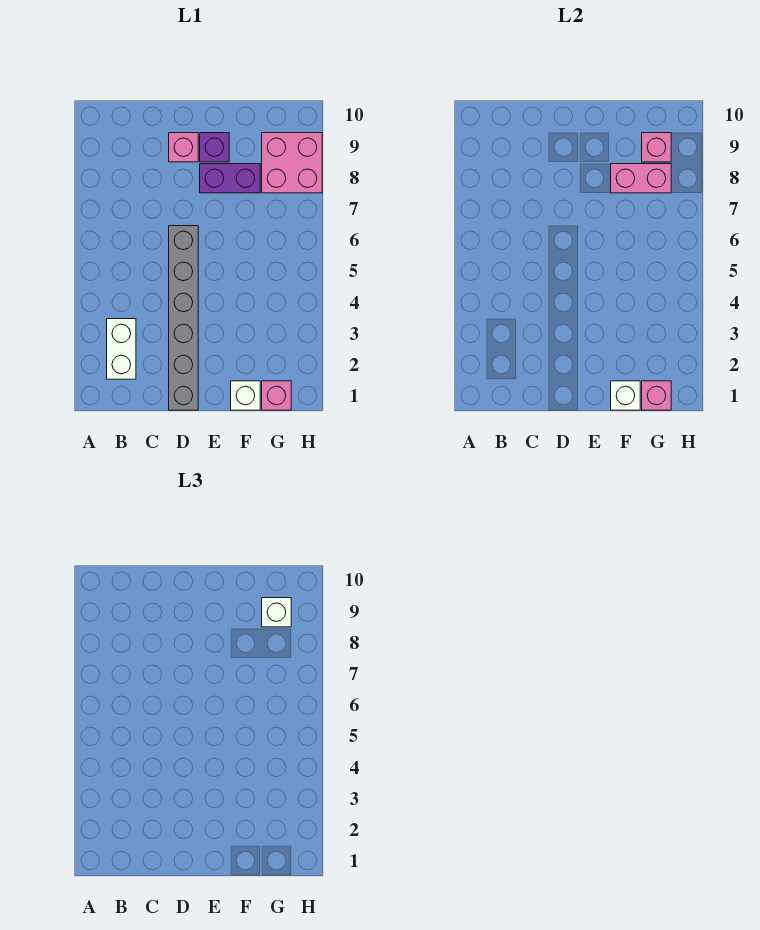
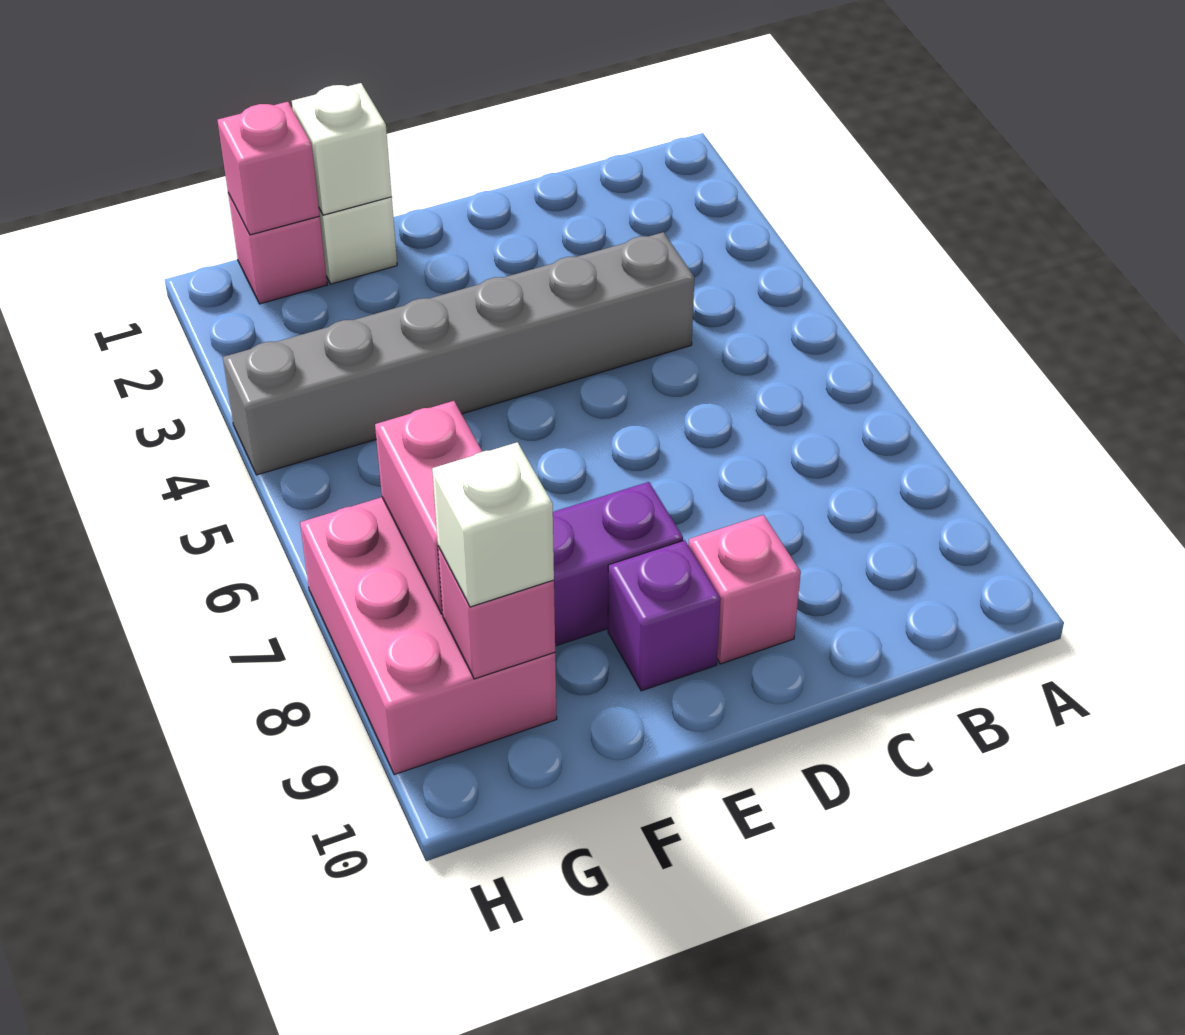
white 1x2 brick [107,319,136,379] -> none
grey 1x6 brick [169,226,198,410] -> grey 1x6 brick turned to [223,232,694,475]
pink 1x2 brick [611,164,671,193] -> pink 1x2 brick turned to [375,401,482,614]
pink 2x2 brick [262,133,322,193] -> pink 2x3 brick [300,497,557,775]

